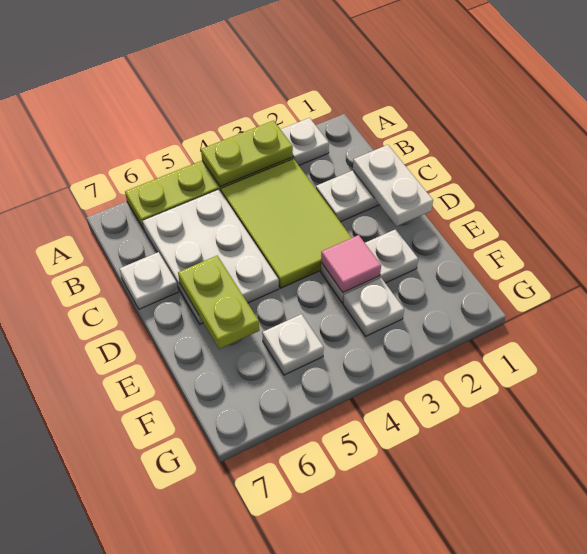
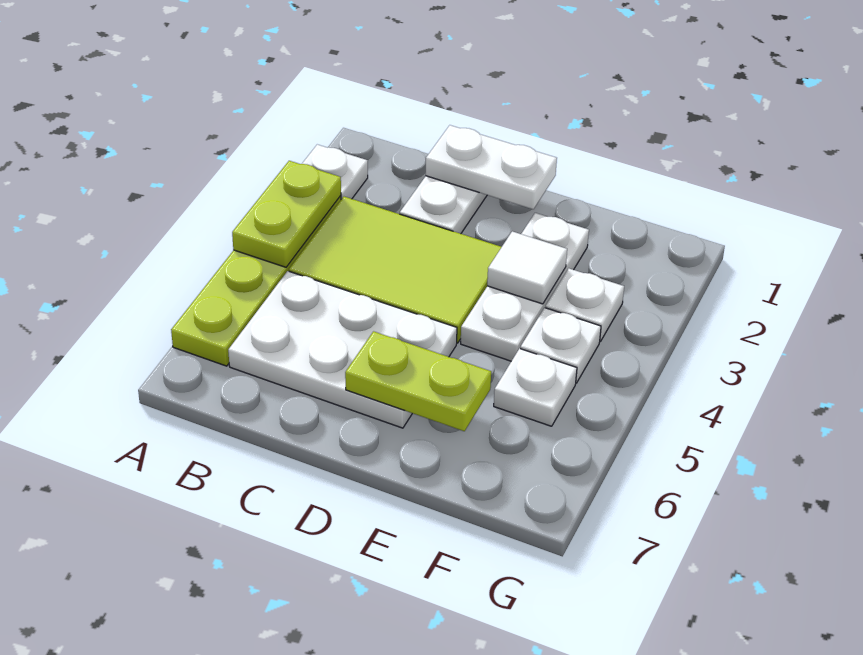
white 1x1 plate [120,252,178,309] -> white 1x1 plate moved to [520,308,601,383]
white 1x2 plate [321,229,418,303] -> white 1x3 plate [461,213,589,361]
pink 1x1 tile [321,235,381,293] -> white 1x1 tile [487,231,567,304]

